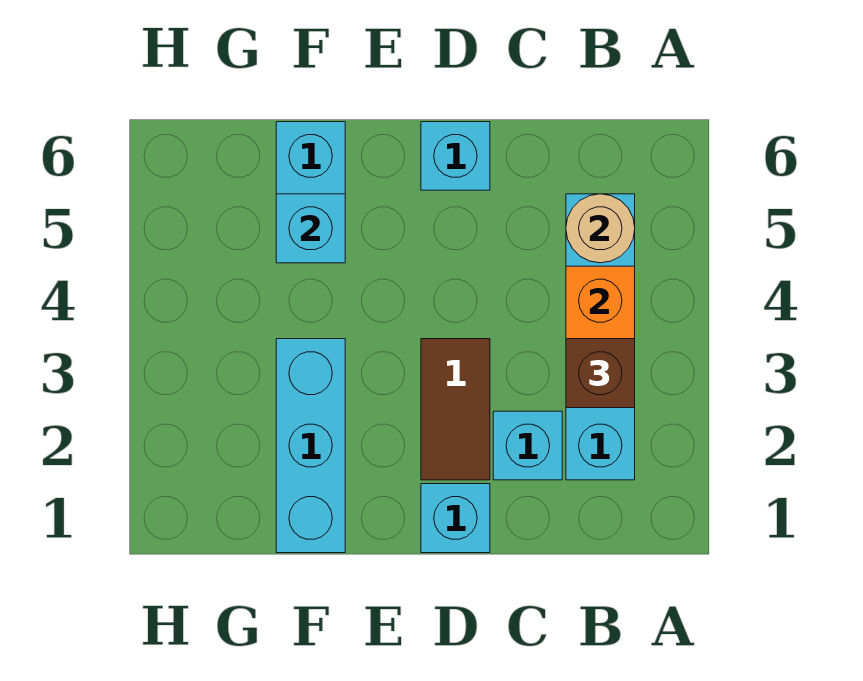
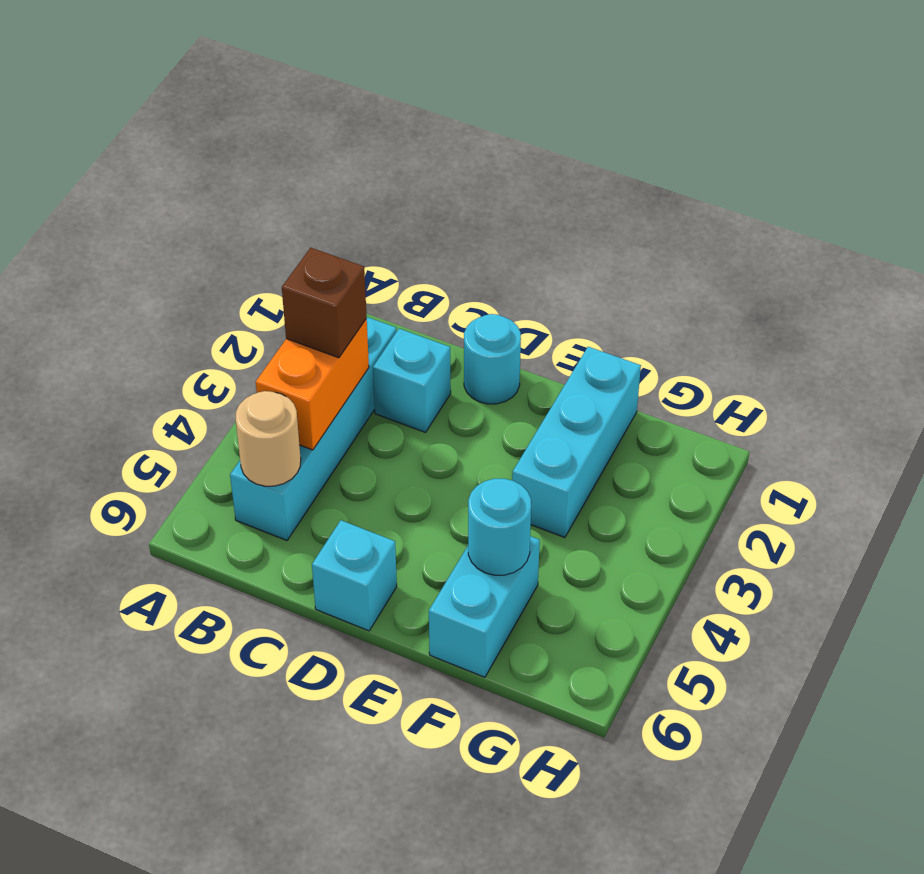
cyan 1x1 brick [421,484,490,553] -> cyan 1x1 round brick [464,314,521,404]
brown 1x2 tile [421,339,490,480] -> none
cyan 1x1 brick [276,194,345,263] -> cyan 1x1 round brick [468,479,531,575]

